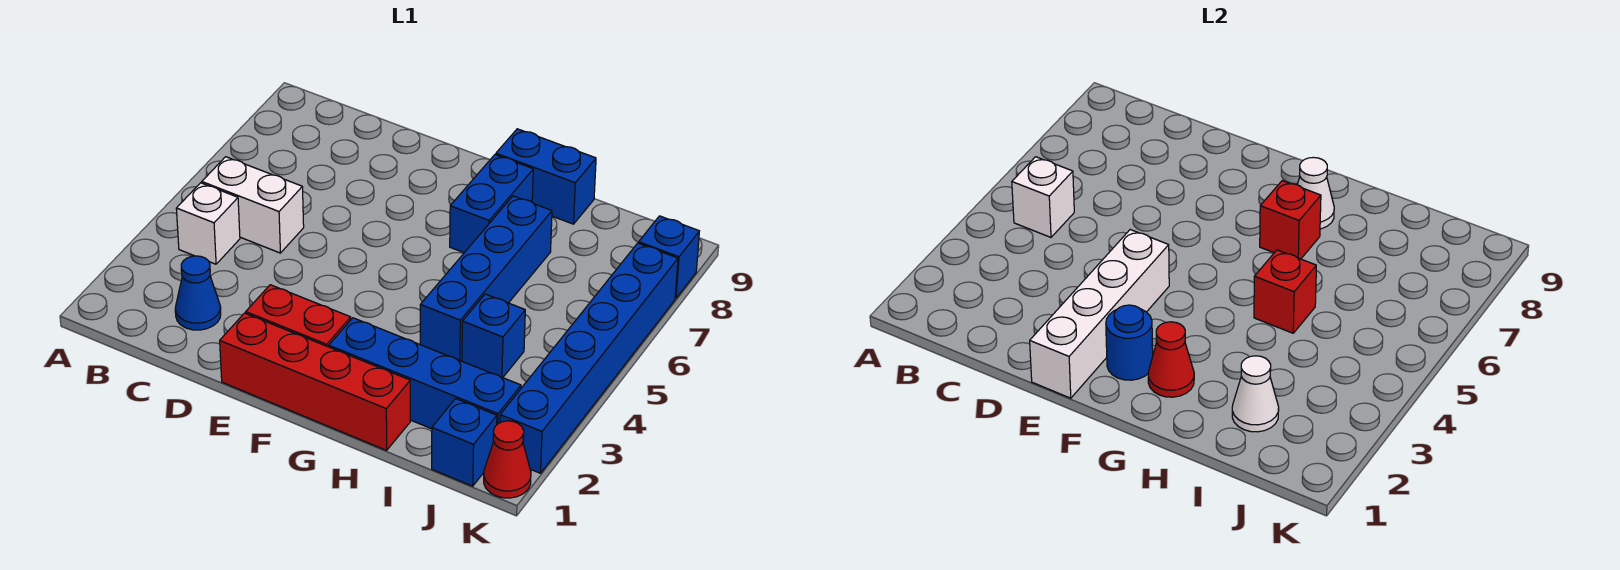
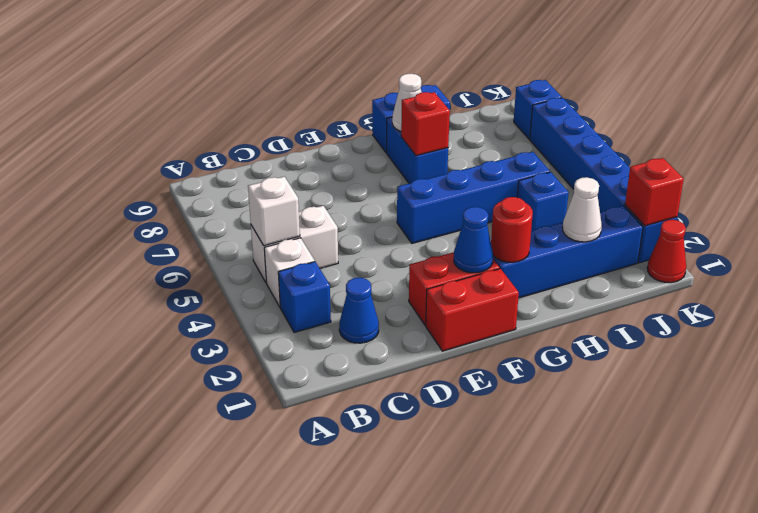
red 1x4 brick [220,313,410,450] -> red 1x2 brick [426,269,519,351]
white 1x4 brick [1030,230,1169,398] -> none
blue 1x1 round brick [1106,305,1153,380] -> blue 1x1 cone [454,207,493,273]
red 1x1 cone [1148,322,1194,397] -> red 1x1 round brick [491,197,533,262]
blue 1x4 brick [420,196,552,361] -> blue 1x4 brick turned to [397,152,550,243]
red 1x1 brick [1254,250,1316,333] -> red 1x1 brick moved to [625,158,684,226]
blue 1x1 brick [432,399,497,486] -> blue 1x1 brick moved to [278,262,331,333]

